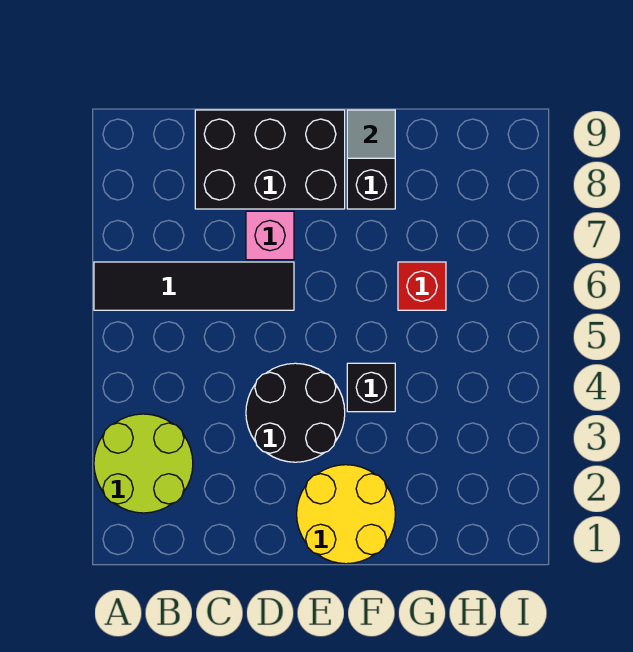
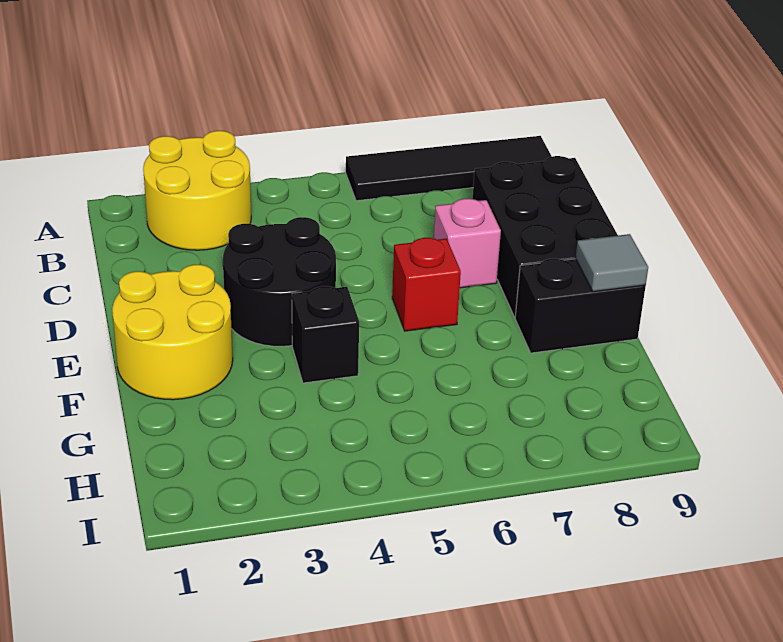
lime 2x2 round brick [94,414,193,513] -> yellow 2x2 round brick [143,131,251,250]
black 1x4 tile [94,262,294,310] -> black 1x4 tile turned to [346,136,552,201]
red 1x1 brick [398,262,446,310] -> red 1x1 brick moved to [392,238,461,331]

